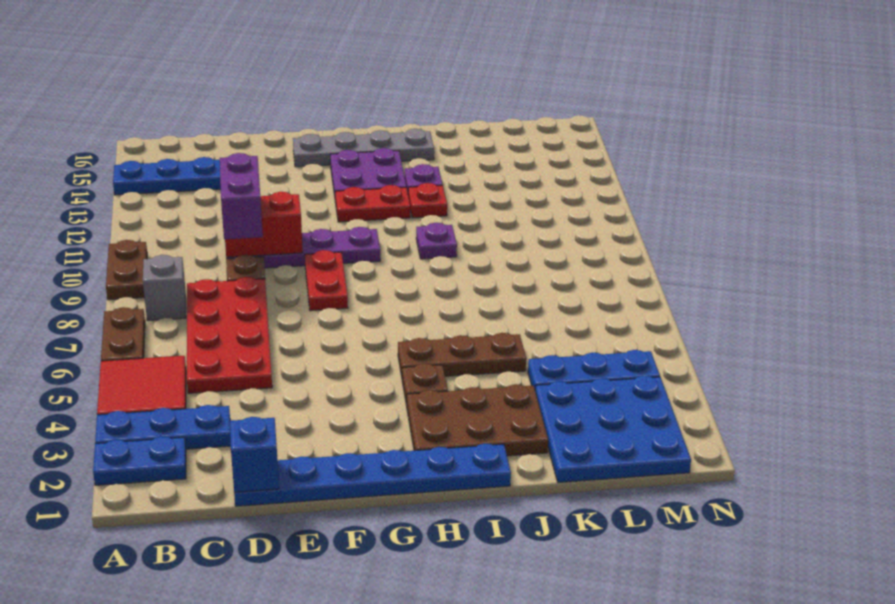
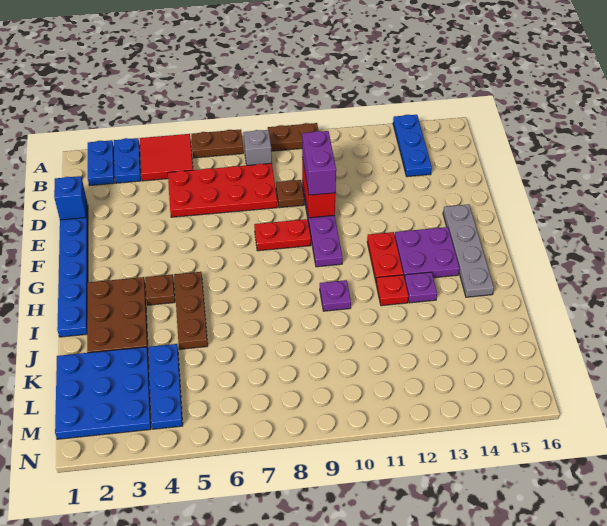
blue 1x3 plate [95,405,231,449] -> blue 1x2 plate [114,138,141,183]
purple 1x2 brick [220,153,263,239] -> purple 1x2 brick turned to [302,131,336,195]

